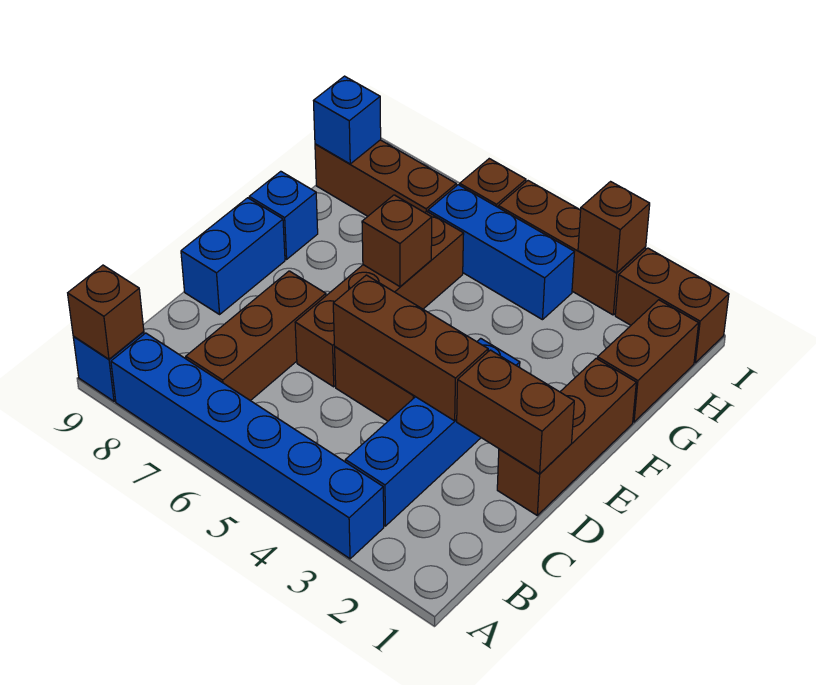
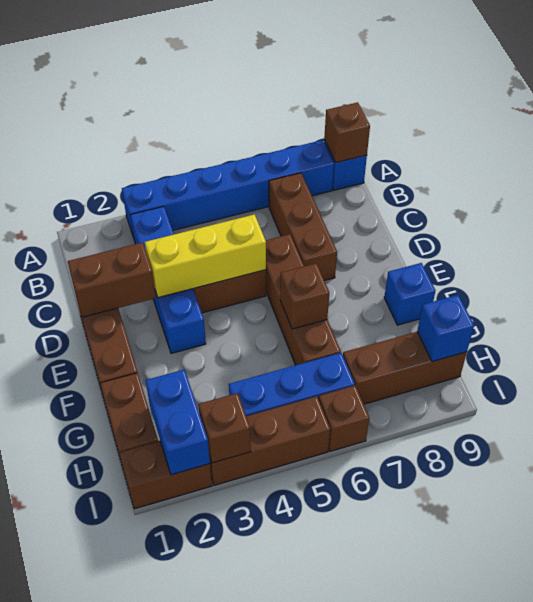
brown 1x3 brick [333,275,488,421] -> yellow 1x3 brick [145,214,266,298]
blue 1x2 brick [181,198,285,314] -> blue 1x2 brick moved to [145,370,210,475]

